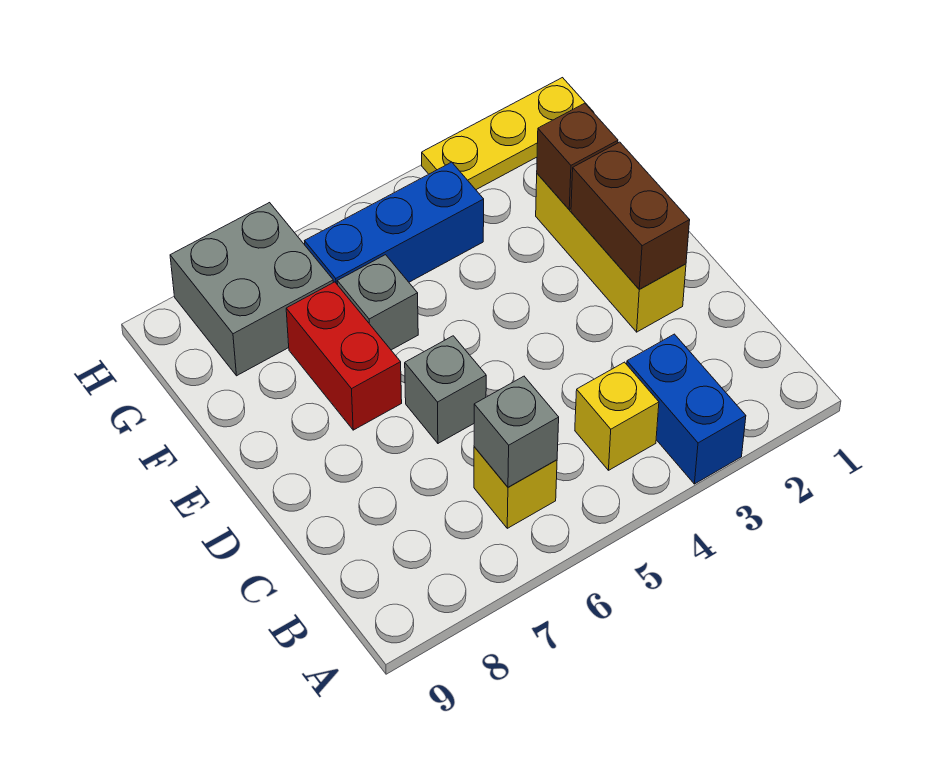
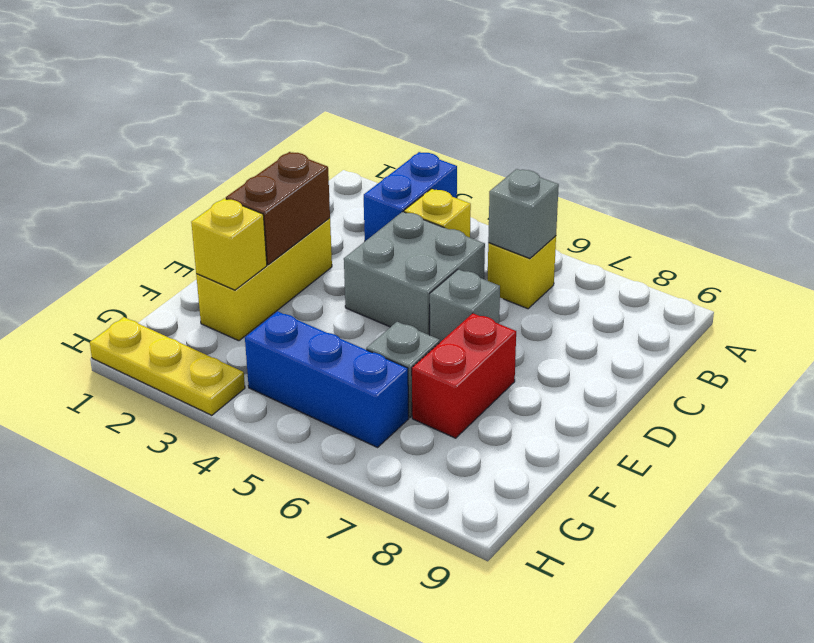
brown 1x1 brick [537,103,618,210] -> yellow 1x1 brick [191,198,267,290]
grey 2x2 brick [170,203,333,376] -> grey 2x2 brick moved to [344,212,485,335]

